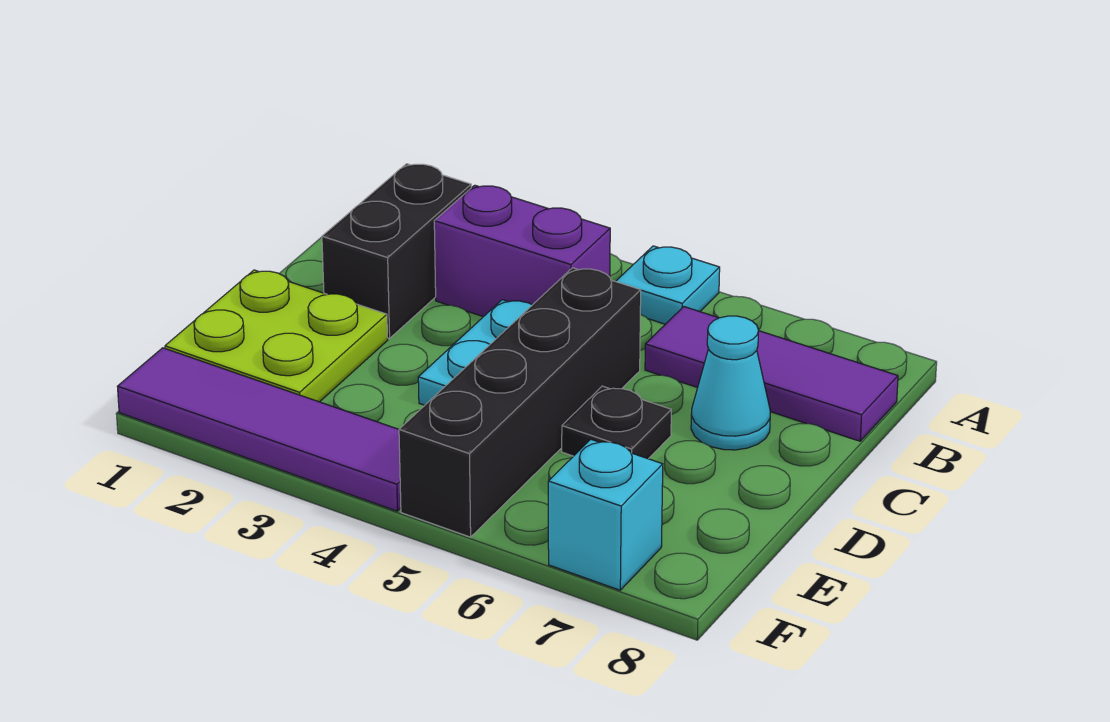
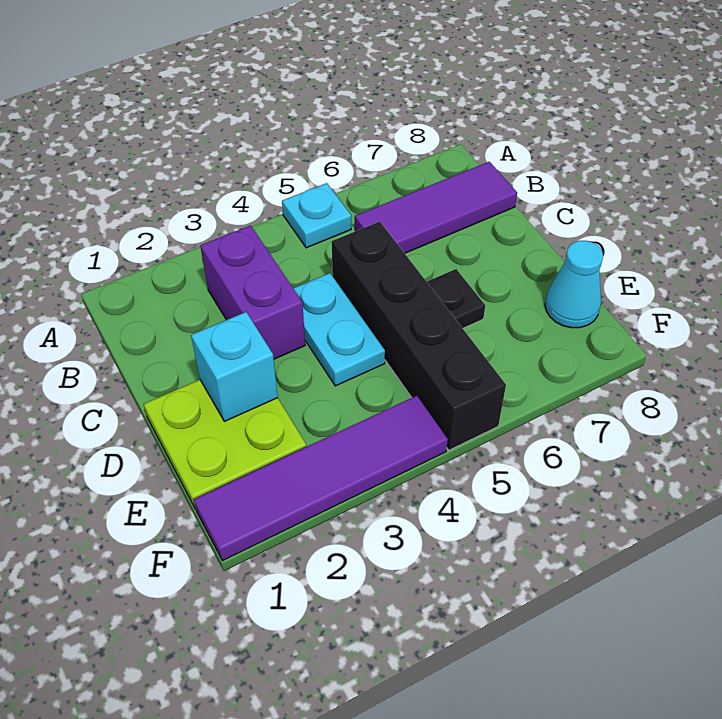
black 1x2 brick [322,164,471,338] -> none
purple 1x2 brick [434,185,610,317] -> purple 1x2 brick turned to [200,226,305,359]
cyan 1x1 cone [691,316,770,450] -> cyan 1x1 cone moved to [545,241,603,328]
cyan 1x1 brick [548,439,663,590] -> cyan 1x1 brick moved to [191,312,278,421]

